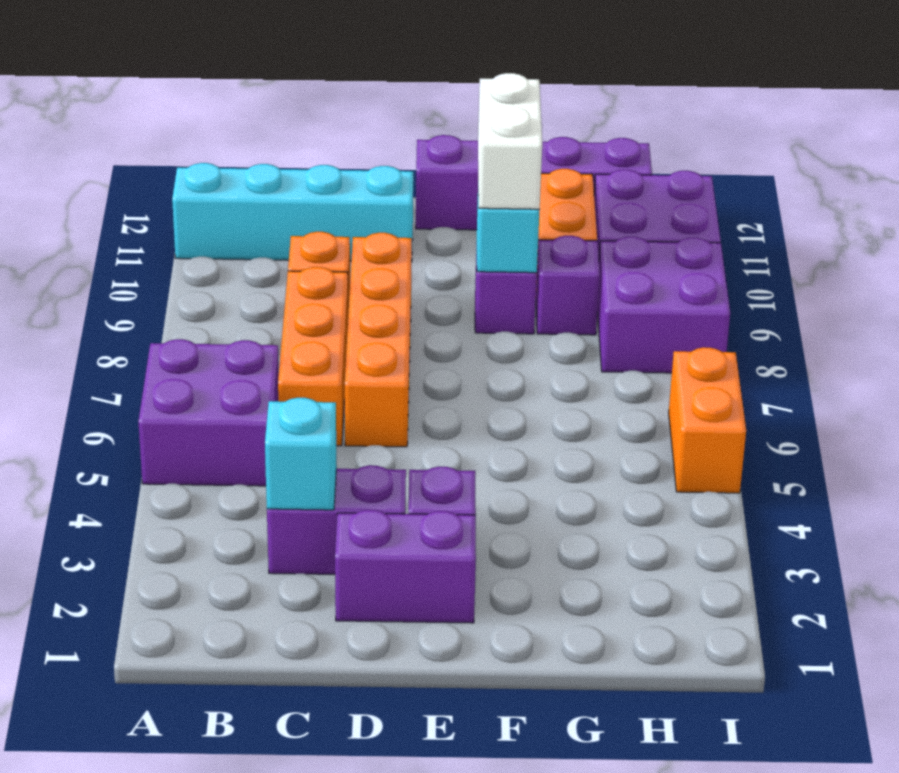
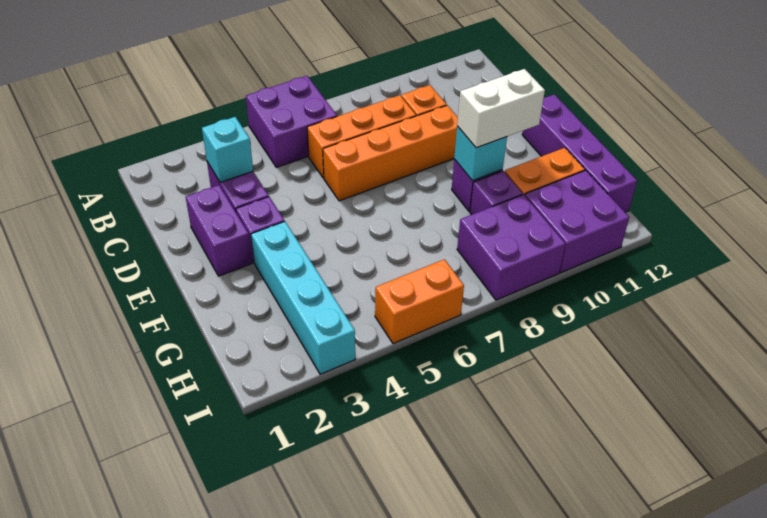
cyan 1x4 brick [172,163,413,262] -> cyan 1x4 brick moved to [251,221,355,374]

